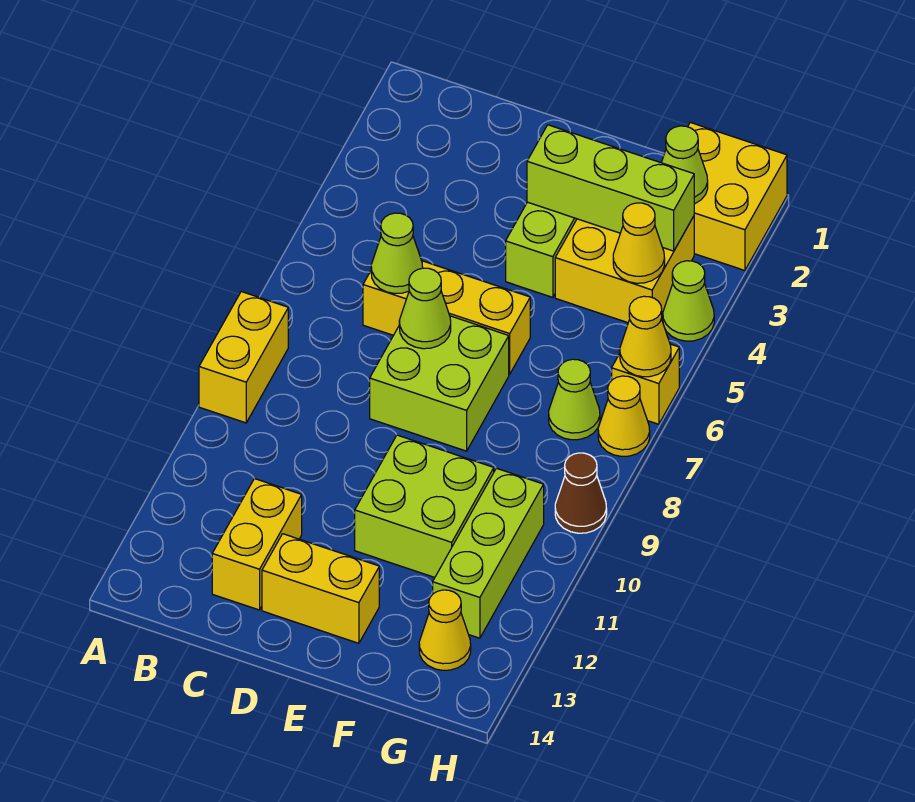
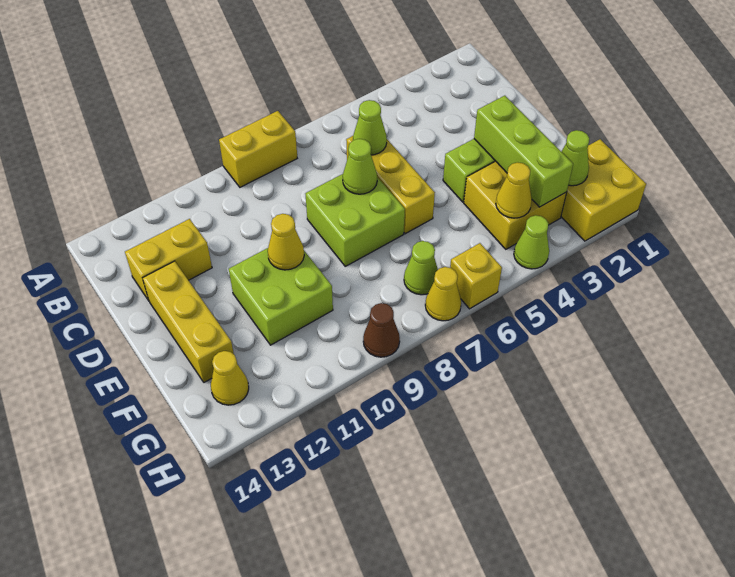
yellow 1x2 brick [262,534,379,643] -> yellow 1x3 brick [143,261,234,382]
lime 1x3 brick [433,468,544,638] -> none
yellow 1x1 cone [620,296,671,377] -> yellow 1x1 cone moved to [268,214,304,270]

